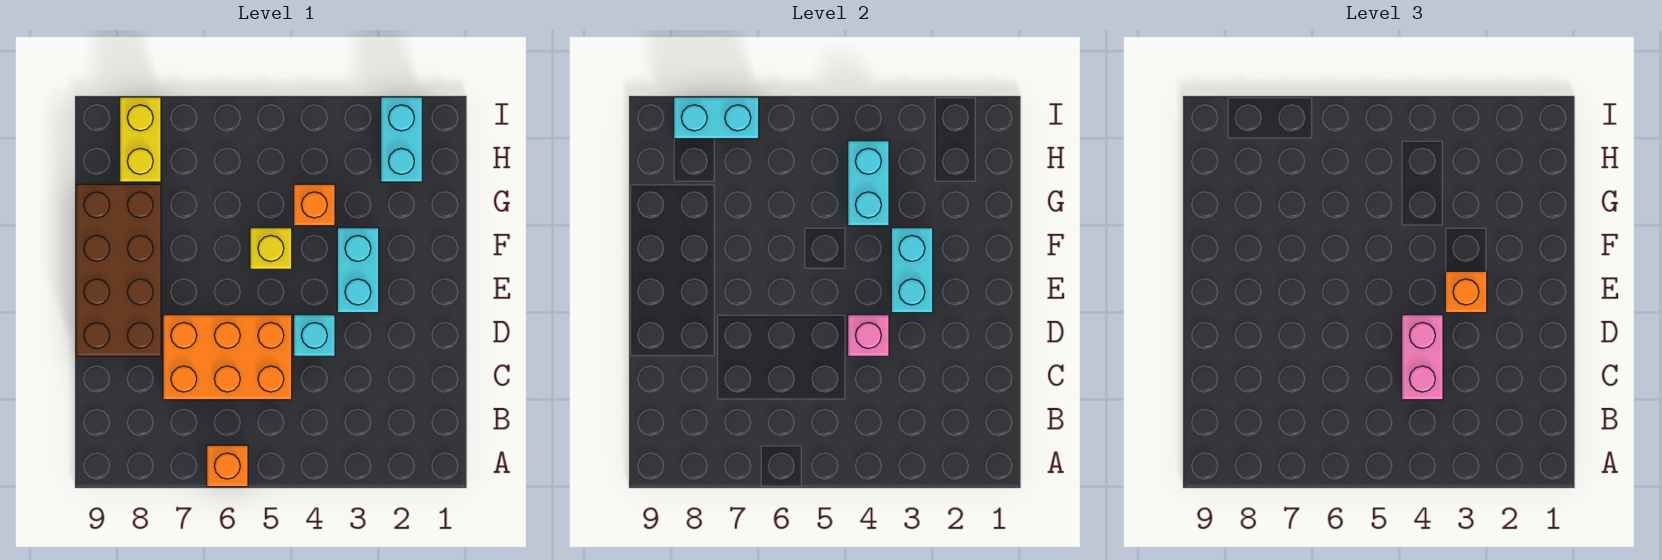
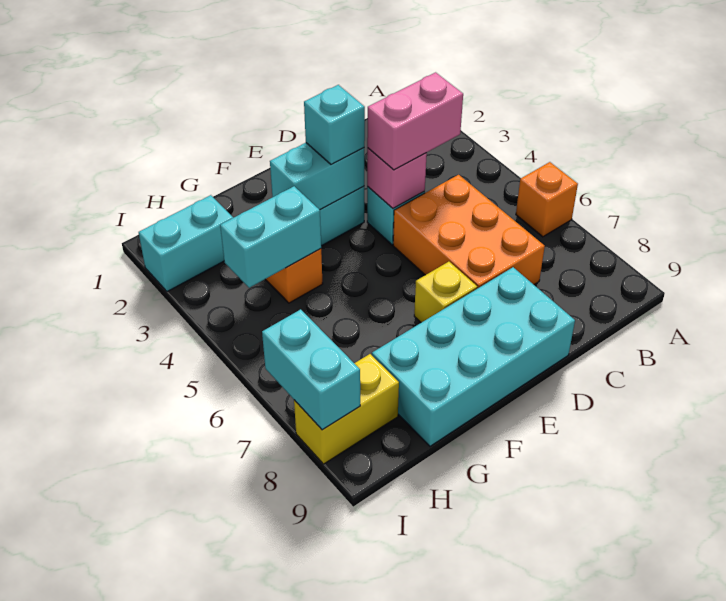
brown 2x4 brick [76,184,161,356] -> cyan 2x4 brick [372,267,575,446]
orange 1x1 brick [1445,271,1487,313] -> cyan 1x1 brick [304,85,365,165]
yellow 1x1 brick [250,228,292,269] -> yellow 1x1 brick moved to [414,262,477,323]

